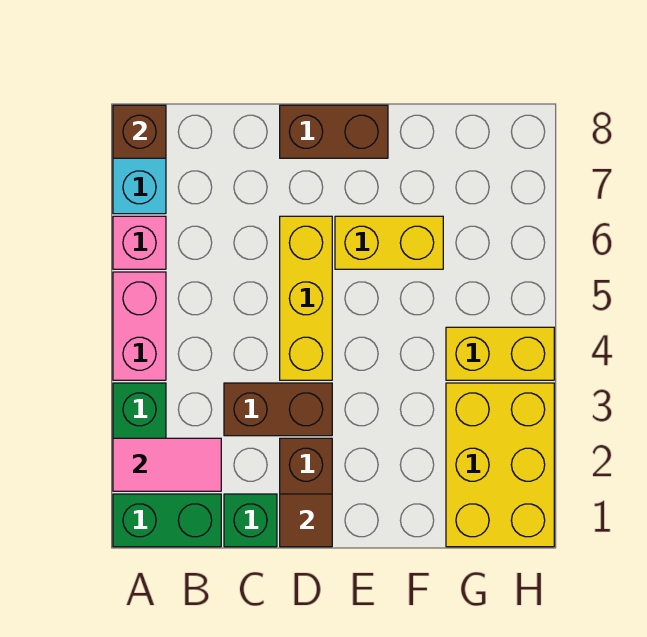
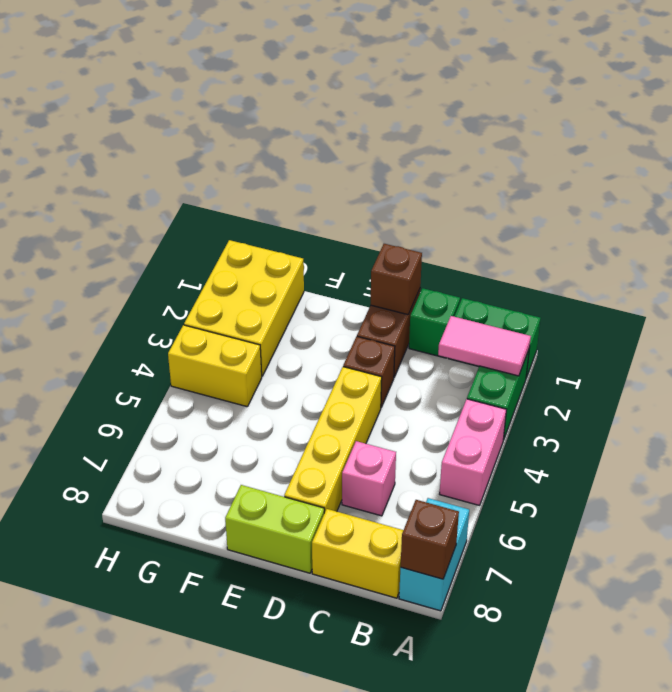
pink 1x1 brick [113,216,166,269] -> pink 1x1 brick moved to [342,441,396,516]
brown 1x2 brick [224,383,332,436] -> brown 1x1 brick [343,337,395,407]
brown 1x1 tile [280,494,332,547] -> brown 1x1 brick [371,244,422,315]
yellow 1x3 brick [280,216,332,380] -> yellow 1x4 brick [284,367,382,513]
brown 1x2 brick [280,105,388,158] -> lime 1x2 brick [225,485,324,573]
yellow 1x2 brick [335,216,443,269] -> yellow 1x2 brick moved to [312,509,403,598]

